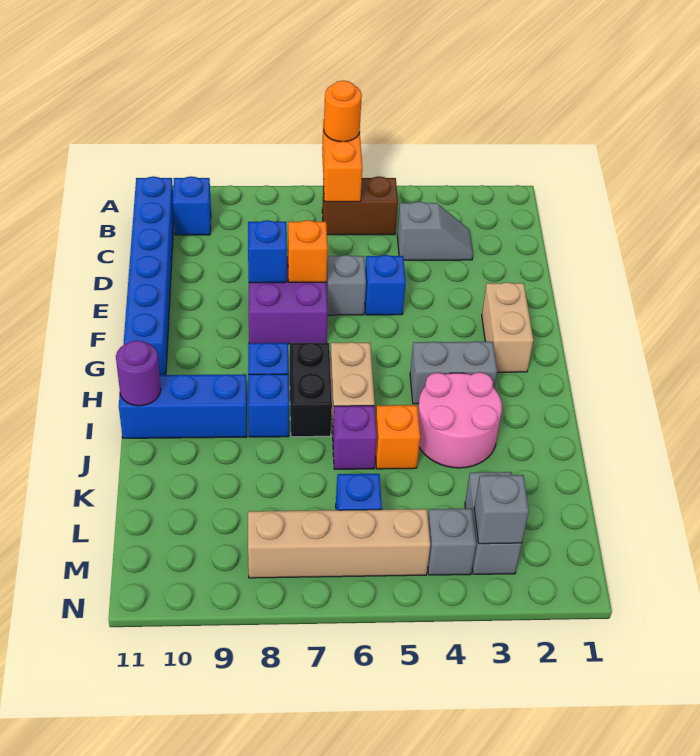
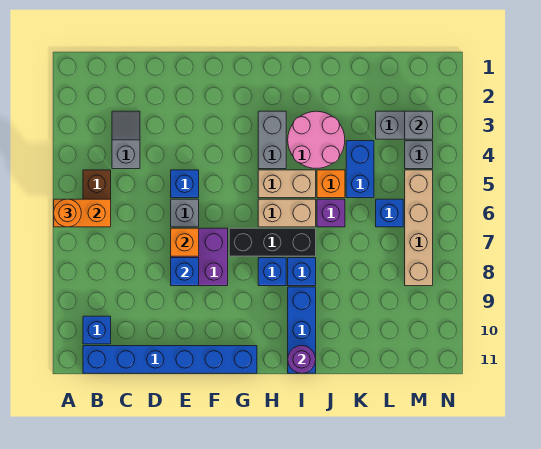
tan 1x2 brick [482,282,533,372] -> tan 1x2 brick moved to [258,170,316,198]
black 1x2 brick [290,342,332,437] -> black 1x3 brick [229,228,316,256]
none -> blue 1x2 brick [346,141,374,198]

